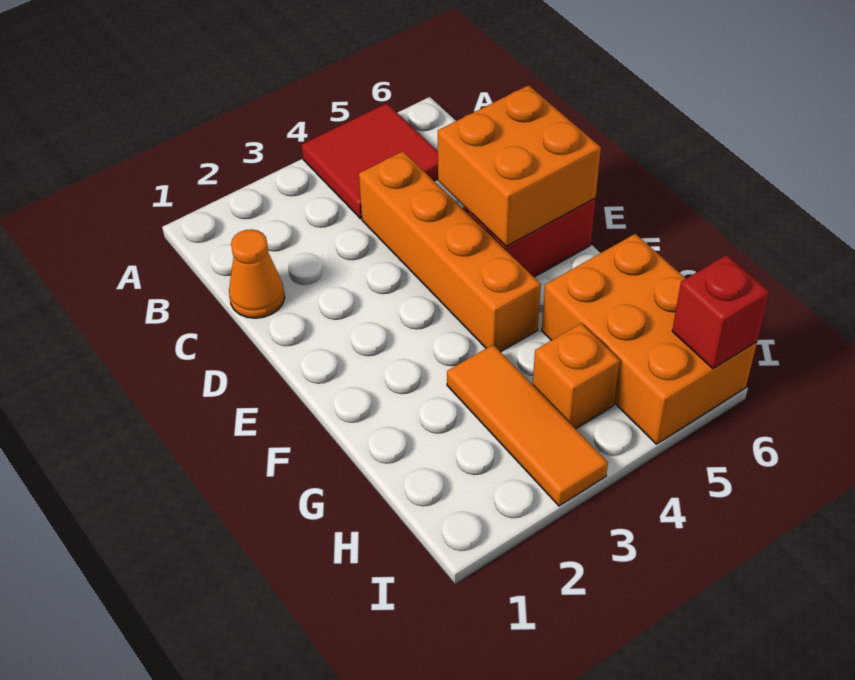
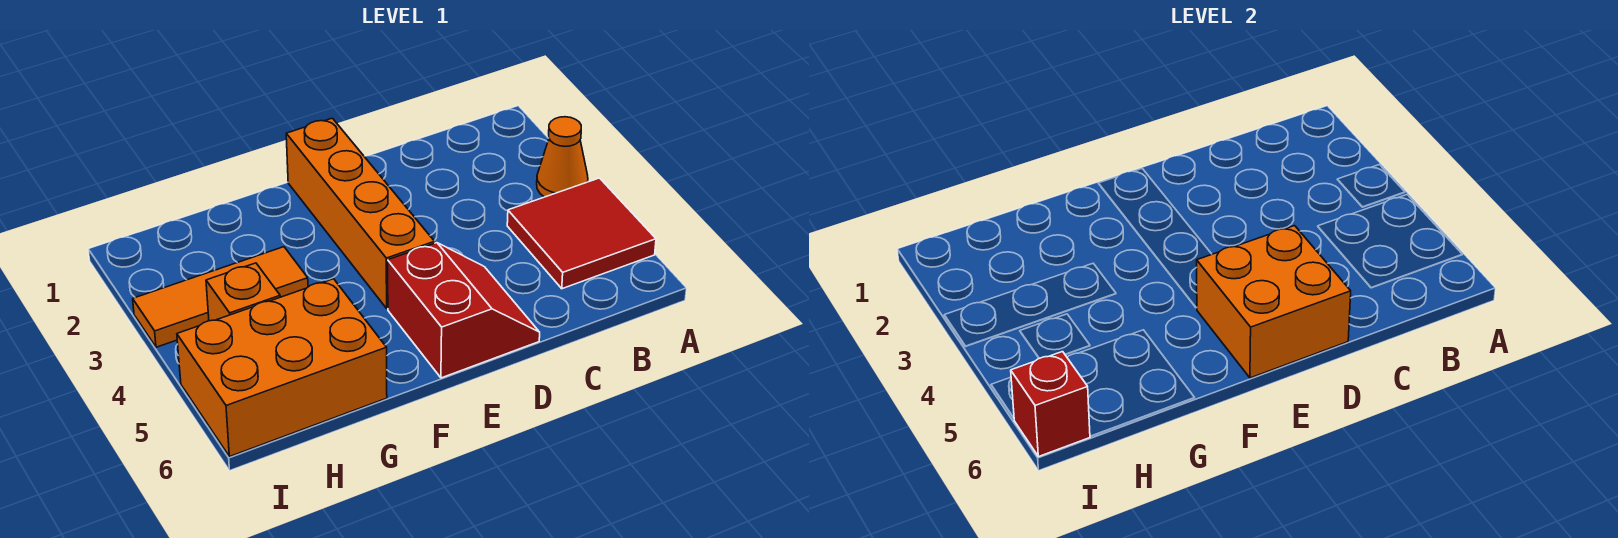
orange 1x1 cone [229,229,285,318] -> orange 1x1 cone moved to [537,117,588,197]
orange 1x4 brick [359,151,541,352] -> orange 1x4 brick turned to [286,118,435,309]

